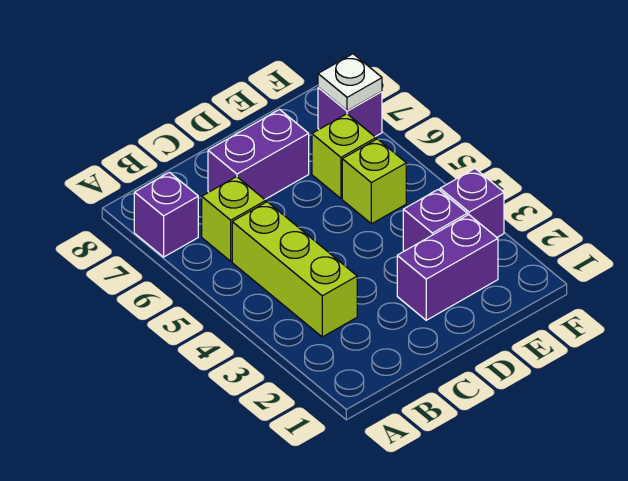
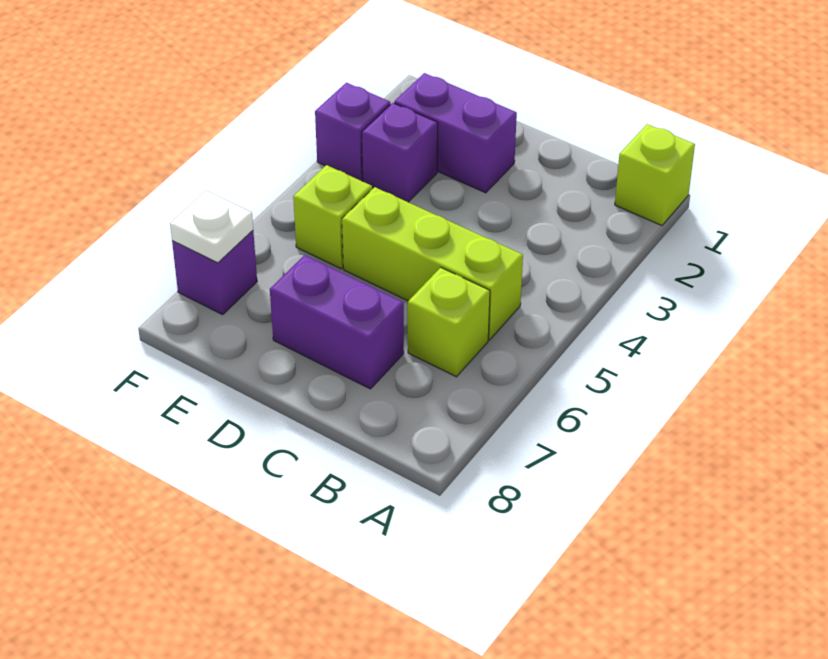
purple 1x1 brick [134,172,198,257] -> none
lime 1x3 brick [232,202,357,337] -> lime 1x3 brick turned to [342,187,523,340]
lime 1x1 brick [312,114,376,198] -> lime 1x1 brick moved to [615,124,695,225]

